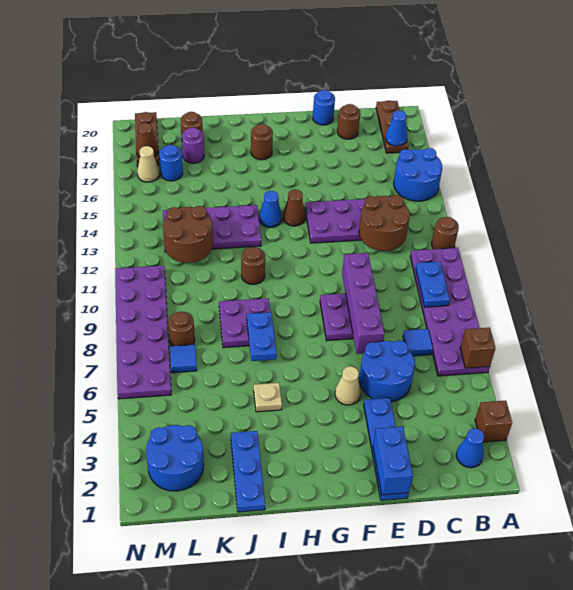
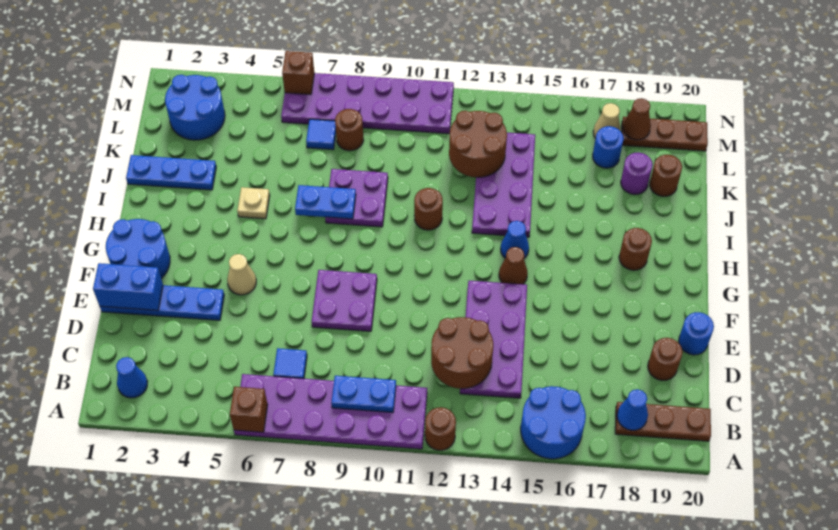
brown 1x1 brick [475,401,512,442] -> brown 1x1 brick moved to [282,51,314,95]
blue 2x2 round brick [359,341,415,402] -> blue 2x2 round brick moved to [106,219,170,279]
purple 1x4 brick [342,253,384,354] -> none

